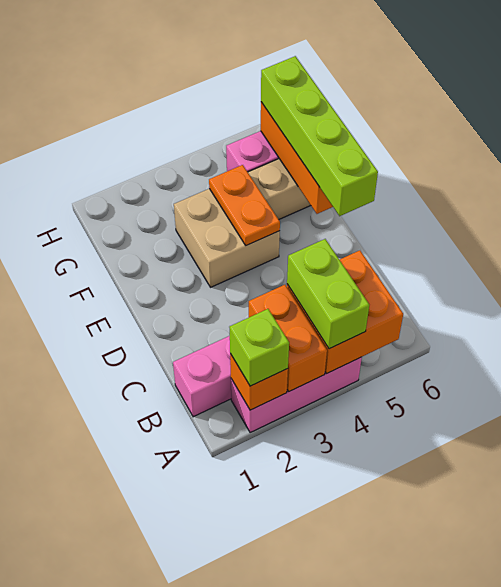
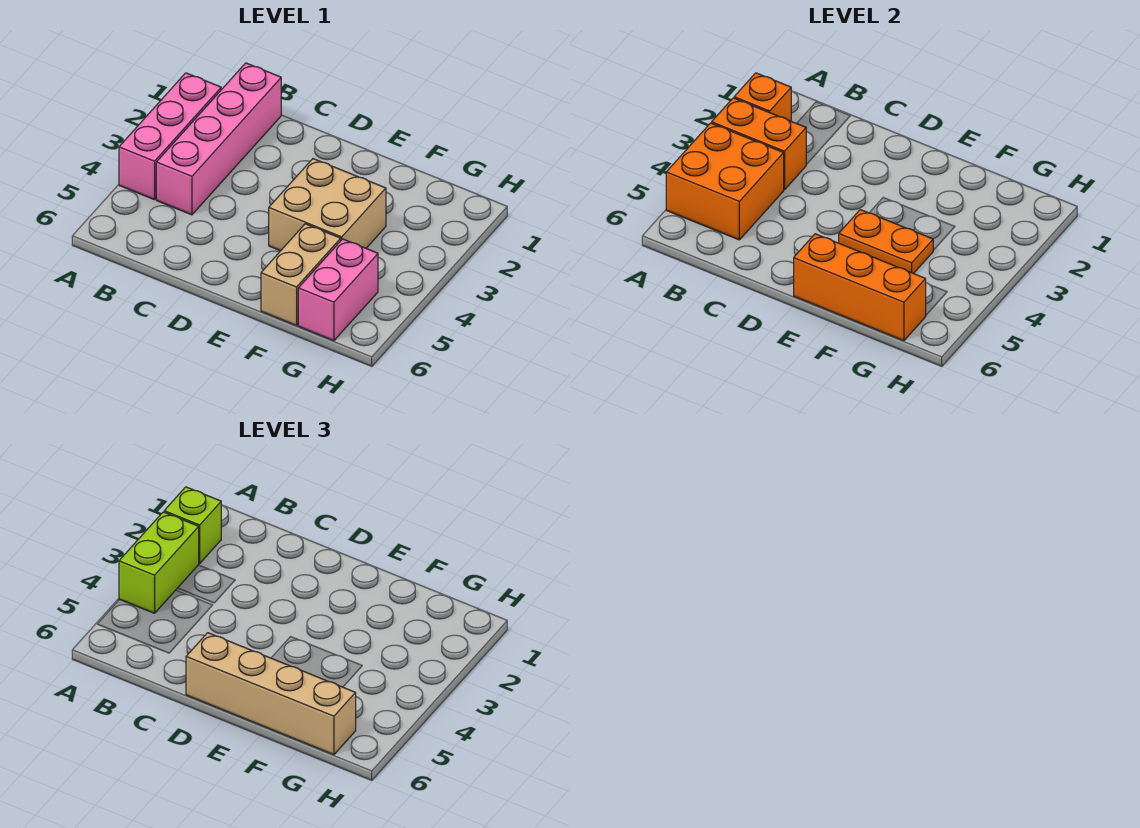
lime 1x2 brick [287,239,369,349] -> lime 1x2 brick turned to [119,512,199,613]
lime 1x4 brick [261,56,378,216] -> tan 1x4 brick [186,633,356,755]

